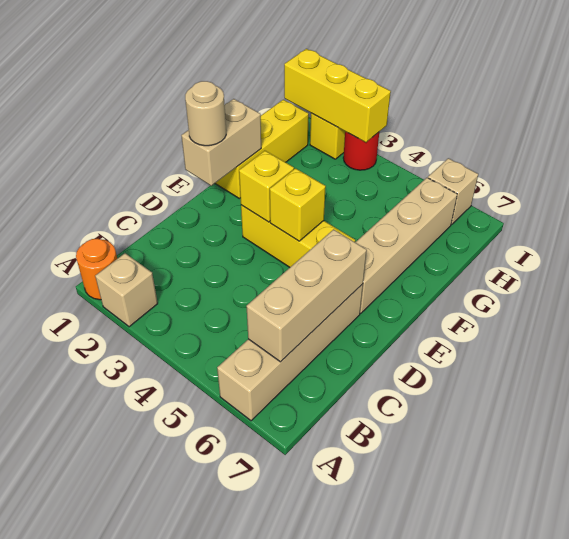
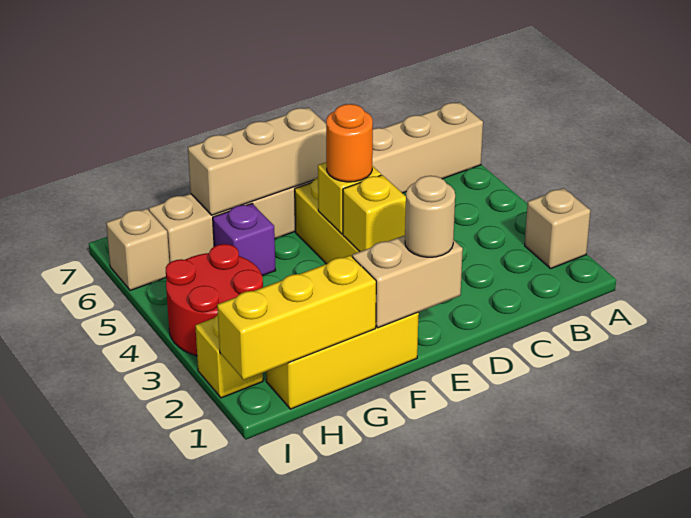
orange 1x1 round brick [76,239,117,300] -> orange 1x1 round brick moved to [326,104,373,182]
tan 1x3 brick [246,229,367,362] -> tan 1x3 brick moved to [188,108,327,215]
none -> purple 1x1 brick [213,204,276,276]
yellow 1x3 brick [284,49,391,142] -> yellow 1x3 brick turned to [217,255,376,380]
red 1x1 round brick [343,132,379,170] -> red 2x2 round brick [166,244,263,356]

